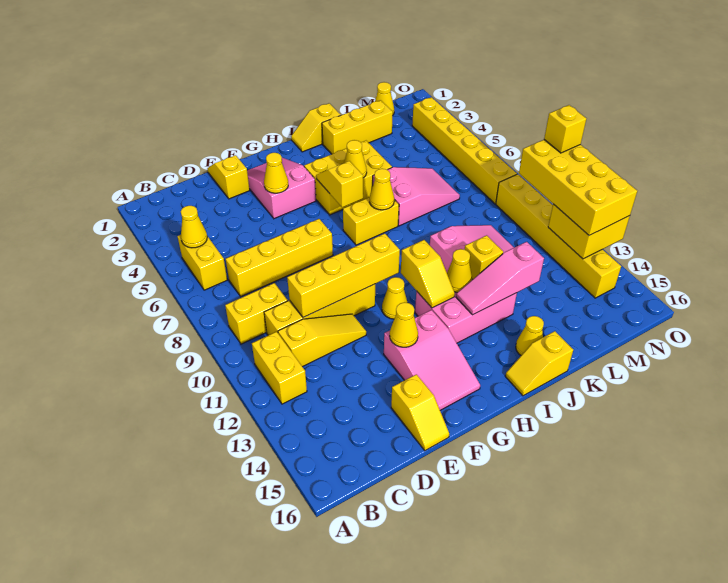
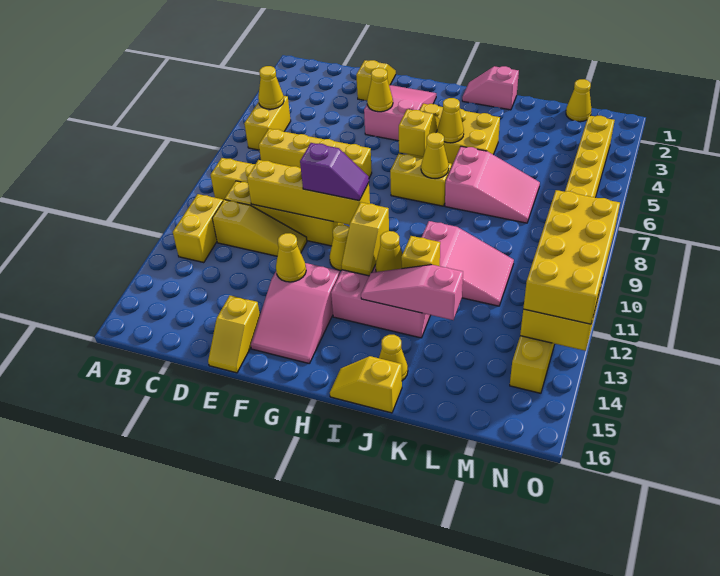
none -> purple 1x2 slope [300,143,369,200]
yellow 1x2 slope [291,103,341,152] -> pink 1x2 slope [462,66,519,110]
yellow 1x3 brick [322,100,393,154] -> none
yellow 1x1 brick [544,105,586,153] -> none

